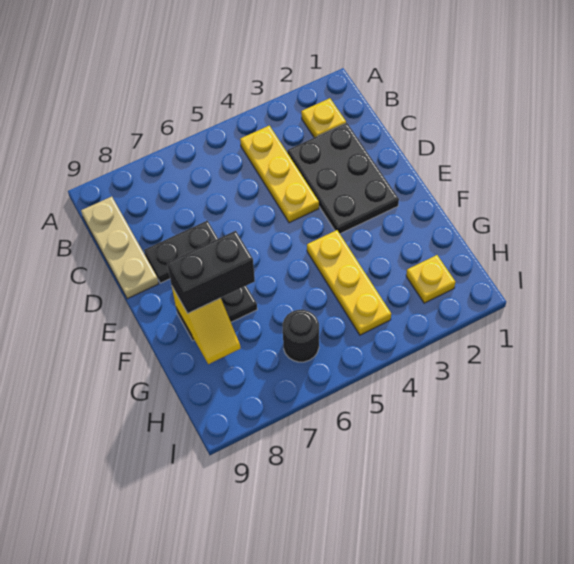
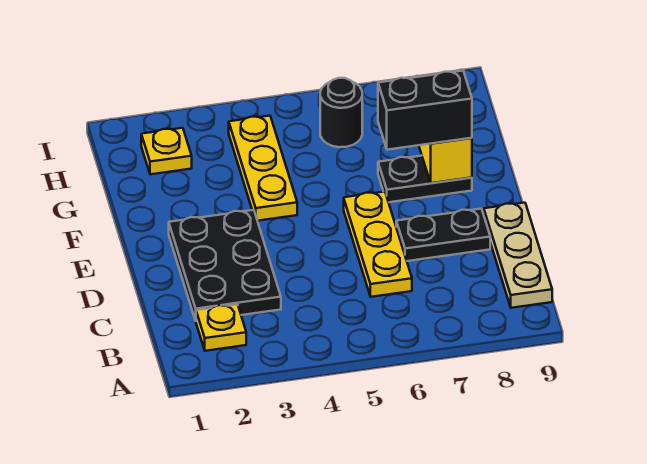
yellow 1x3 plate [240,126,319,223] -> yellow 1x3 plate moved to [344,192,412,297]

